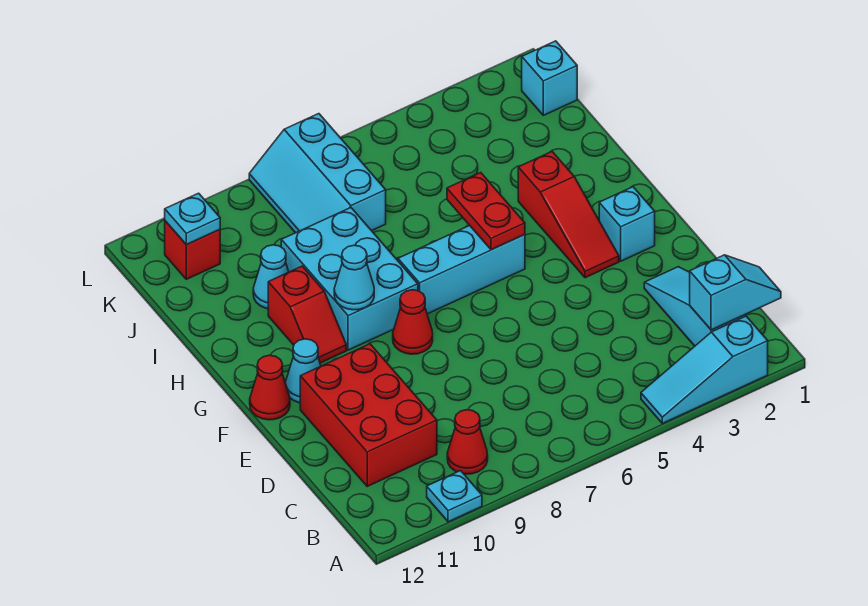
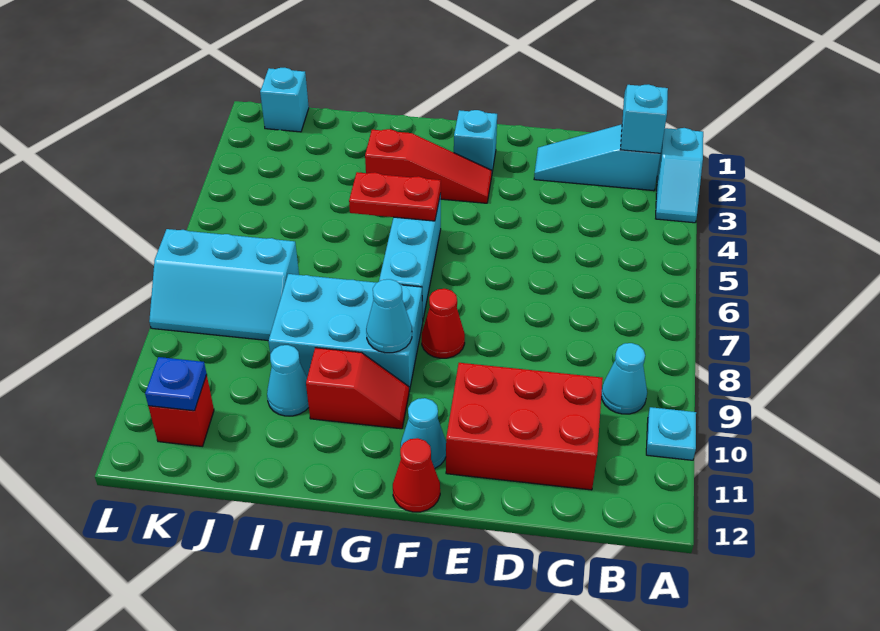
cyan 1x3 slope [641,316,768,423] -> cyan 1x2 slope [656,128,703,223]
red 1x1 cone [447,410,488,474] -> cyan 1x1 cone [601,343,647,414]
cyan 1x1 plate [165,193,220,245] -> blue 1x1 plate [145,357,207,411]

